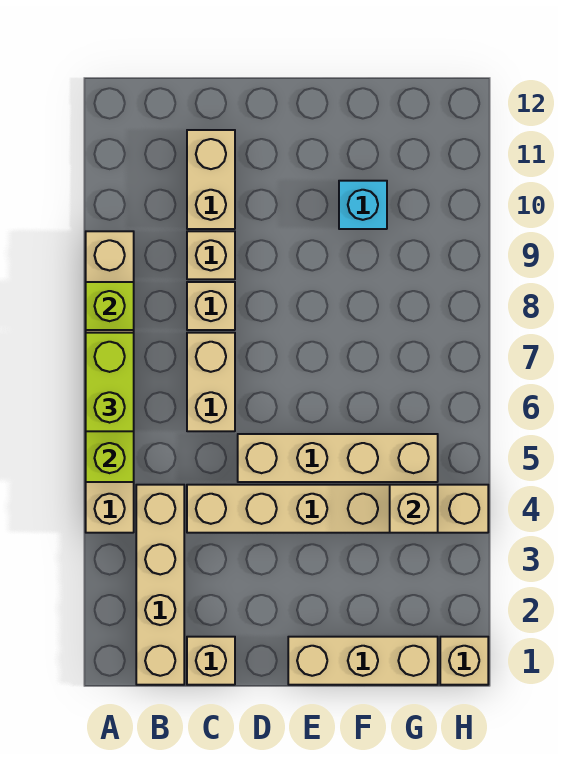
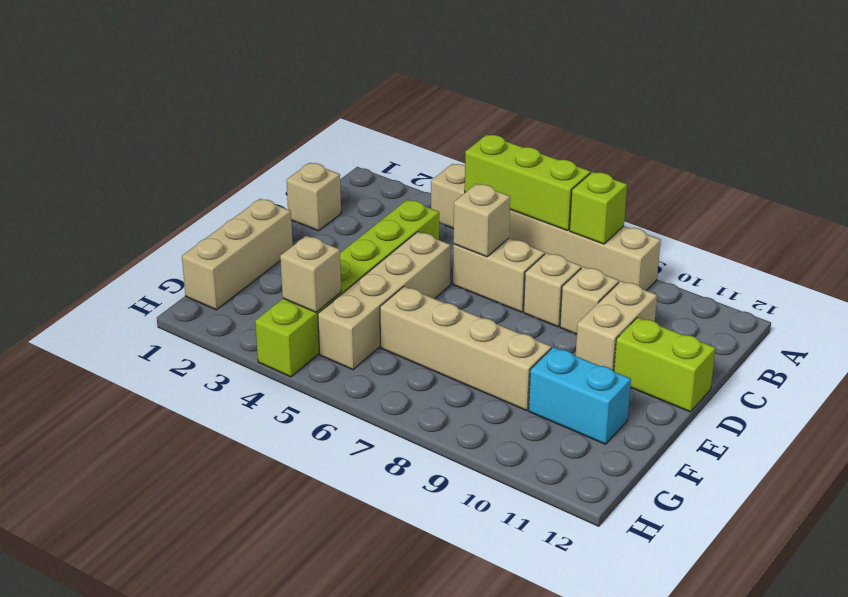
lime 1x2 brick [86,333,134,431] -> lime 1x2 brick moved to [614,317,715,412]
tan 1x4 brick [136,485,184,685] -> tan 1x4 brick moved to [380,287,551,411]
tan 1x6 brick [187,485,488,533] -> lime 1x6 brick [255,200,439,377]
tan 1x2 brick [187,130,235,229] -> tan 1x2 brick turned to [576,281,657,371]
cyan 1x1 brick [339,181,387,229] -> cyan 1x2 brick [529,347,631,444]
tan 1x1 brick [440,637,488,685] -> tan 1x1 brick moved to [453,184,510,257]

